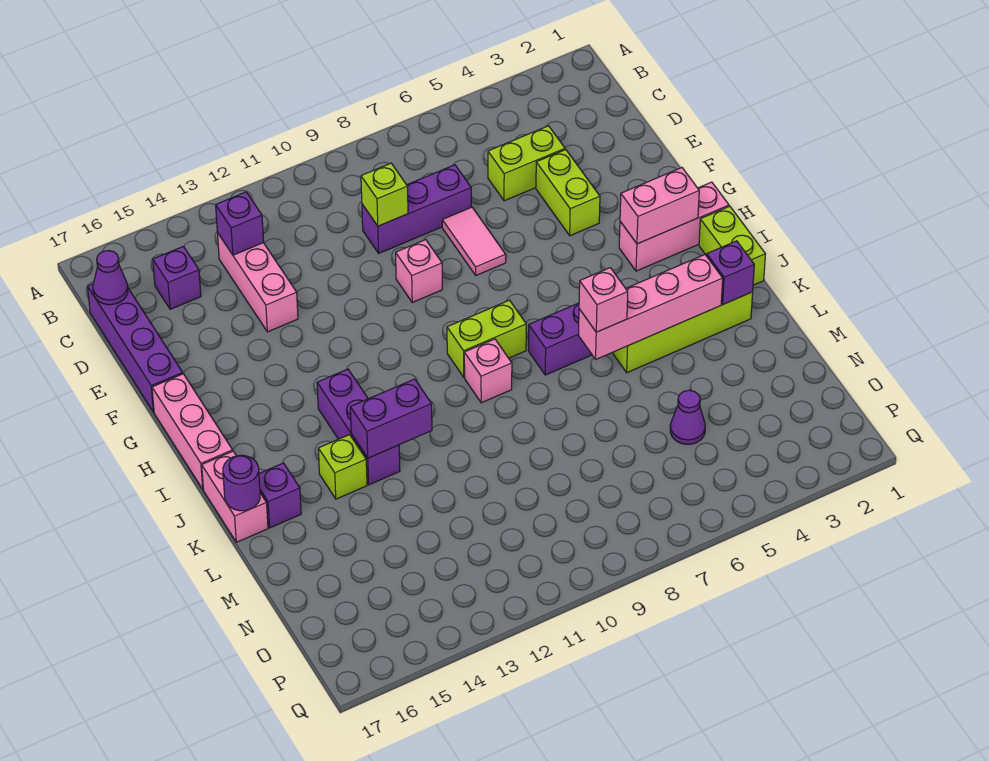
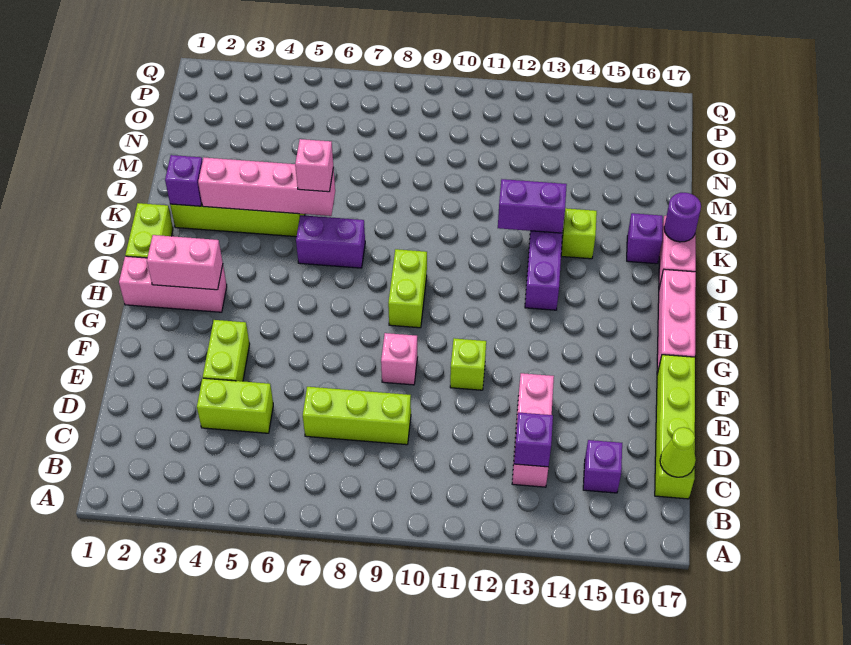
purple 1x4 brick [88,284,183,412] -> lime 1x4 brick [655,355,695,499]
purple 1x1 cone [93,250,128,305] -> lime 1x1 cone [660,427,696,477]
purple 1x3 brick [362,165,471,253] -> lime 1x3 brick [303,387,411,445]
lime 1x1 brick [361,163,408,226] -> lime 1x1 brick moved to [450,338,486,390]
pink 1x2 tile [442,207,506,275] -> none
lime 1x2 brick [447,300,526,377] -> lime 1x2 brick turned to [388,249,427,328]
pink 1x1 brick [464,339,512,403] -> none
purple 1x1 cone [670,390,705,444] -> none

